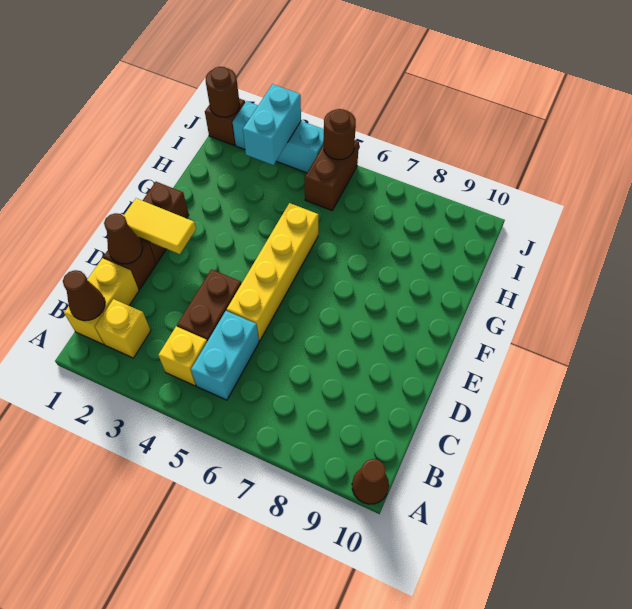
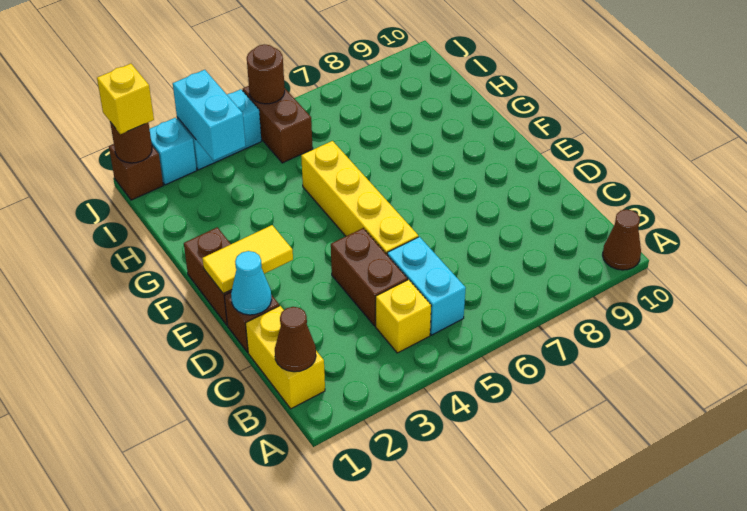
yellow 1x1 brick [95,299,151,358] -> yellow 1x1 brick moved to [97,64,154,134]
brown 1x1 cone [104,213,143,264] -> cyan 1x1 cone [231,251,272,315]

